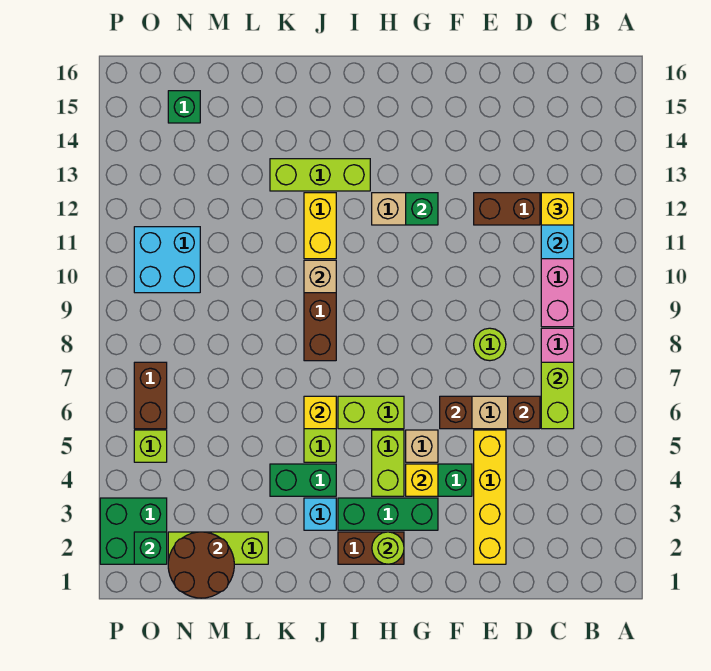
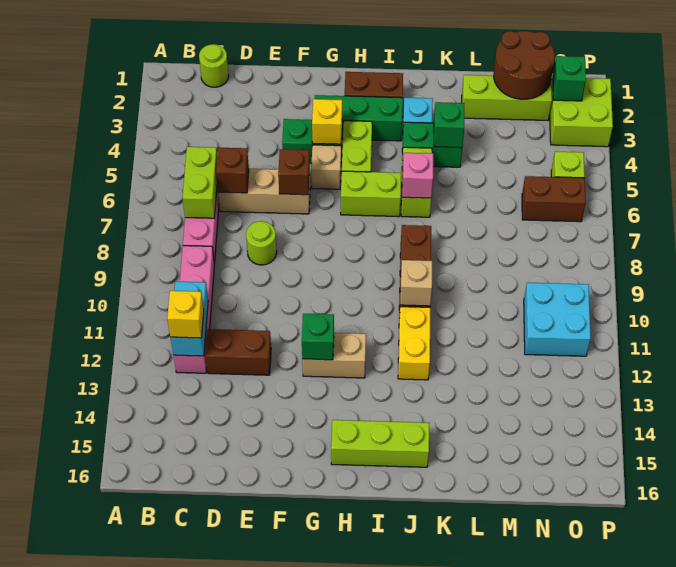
yellow 1x4 brick [474,430,506,564] -> none
lime 1x1 round brick [372,532,404,564] -> lime 1x1 round brick moved to [199,44,229,87]
lime 1x3 brick [270,159,370,191] -> lime 1x3 brick moved to [331,420,429,467]
yellow 1x1 brick [304,396,336,429] -> pink 1x1 brick [402,153,433,198]
green 1x1 brick [168,91,200,123] -> green 1x1 brick moved to [434,102,464,148]
green 2x2 brick [100,498,167,564] -> lime 2x2 brick [550,78,613,147]
brown 1x2 brick [134,362,167,429] -> brown 1x2 brick turned to [522,176,586,222]

